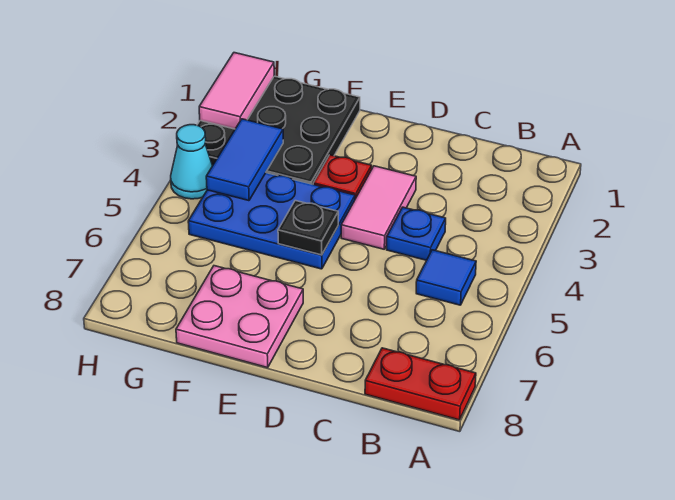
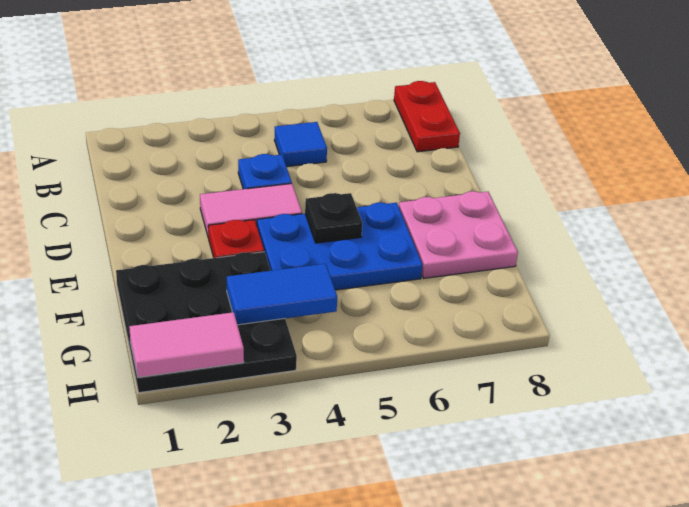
blue 2x3 plate [188,173,355,269] -> blue 2x3 plate turned to [257,203,422,290]
cyan 1x1 cone [171,125,213,199] -> none

